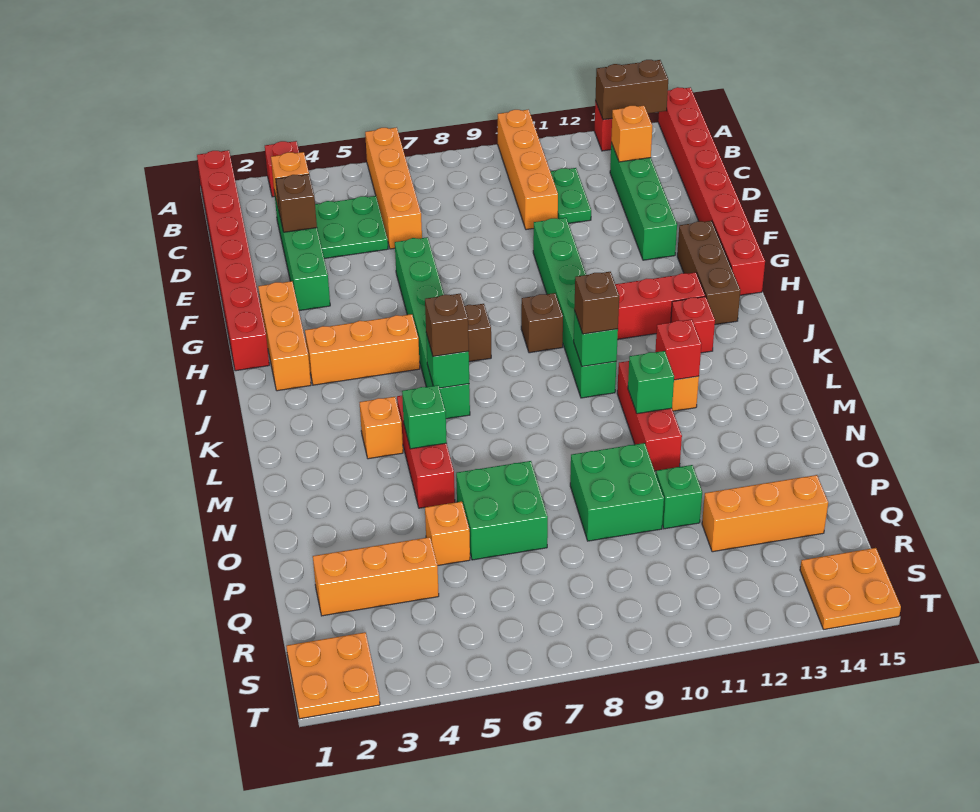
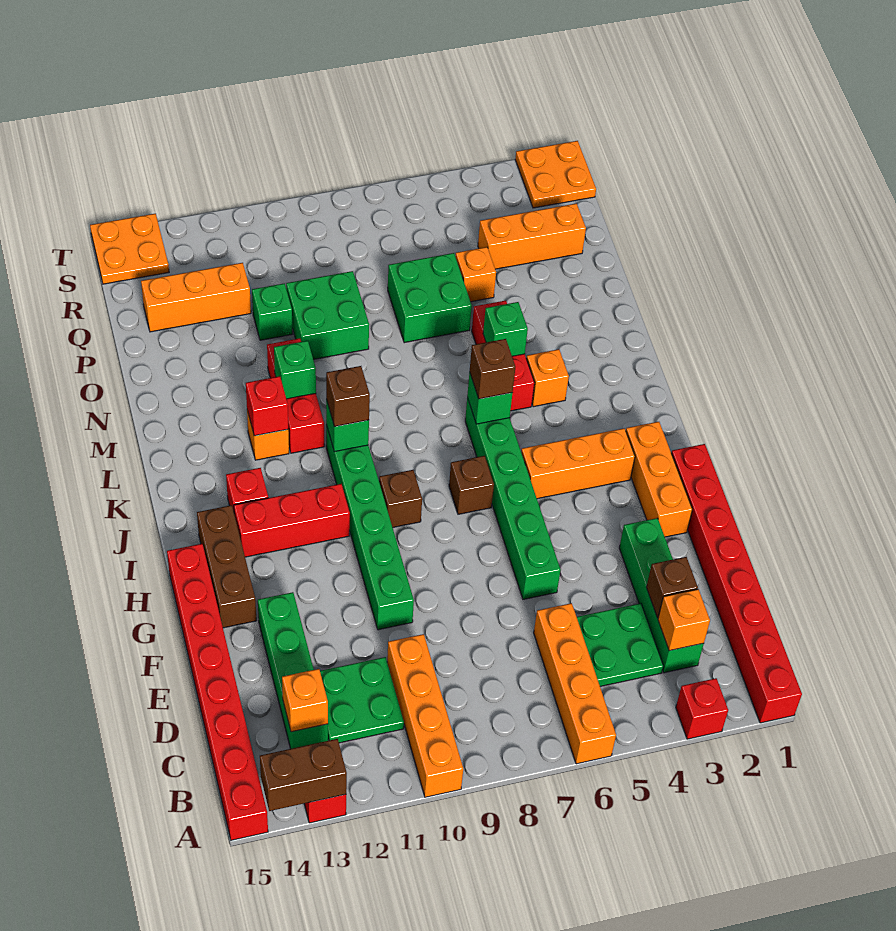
green 1x2 plate [550,168,591,223] -> green 2x2 plate [320,657,404,743]

